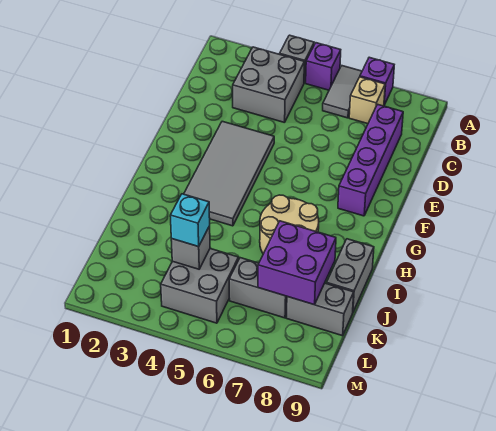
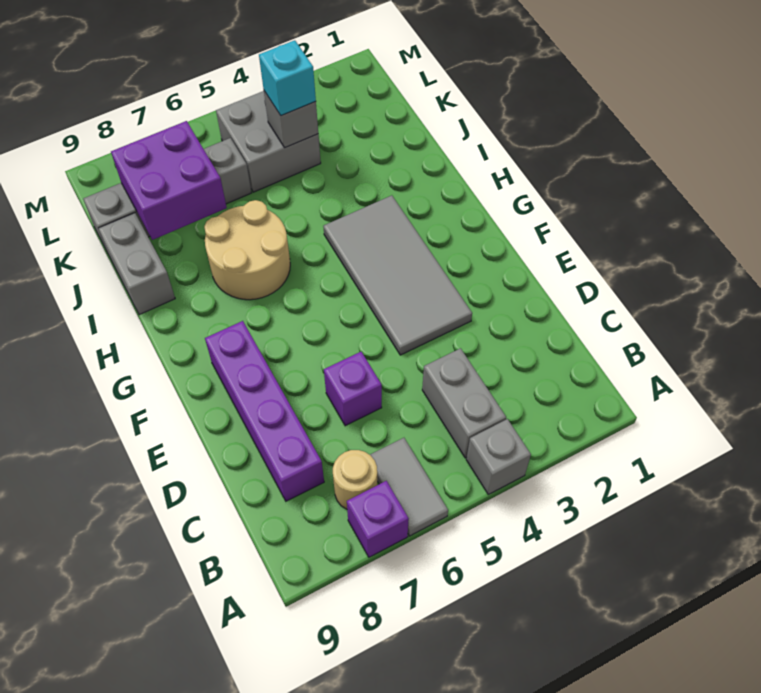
purple 1x1 brick [306,43,341,90] -> purple 1x1 brick moved to [324,352,382,426]
grey 2x2 brick [233,47,304,123] -> grey 1x2 brick [422,348,506,458]
tan 1x1 brick [349,77,385,124] -> tan 1x1 round brick [333,450,377,509]

